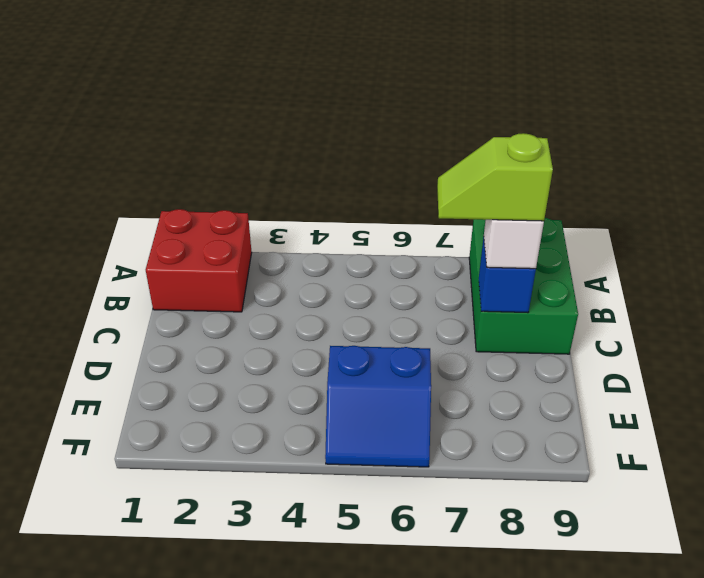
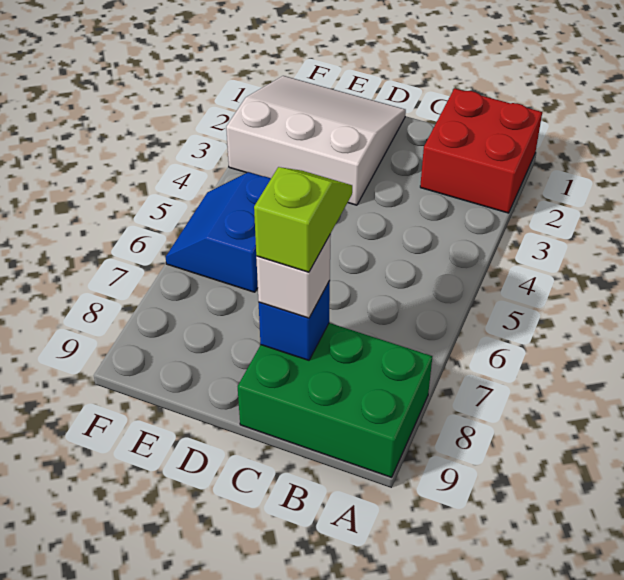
none -> white 3x3 slope [226,76,406,205]

